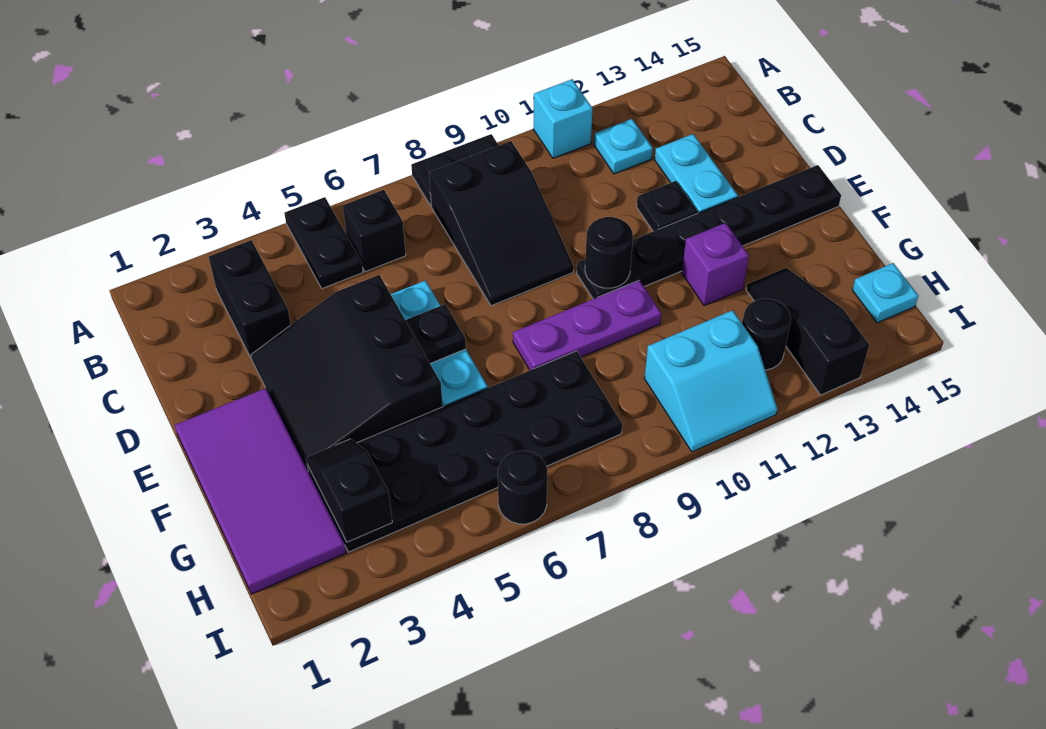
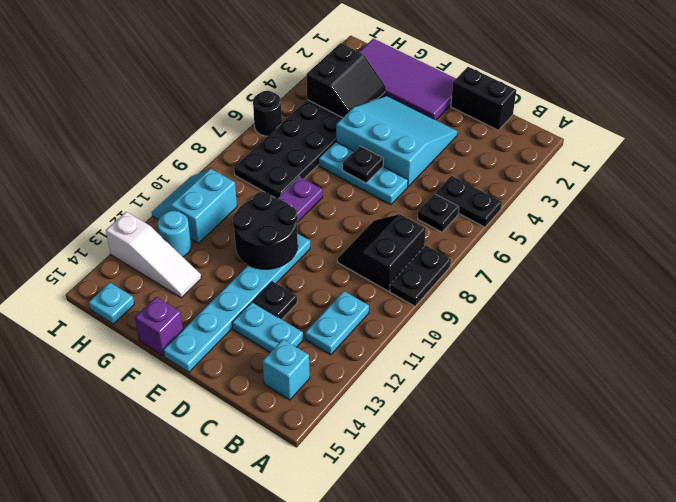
cyan 1x1 brick [534,79,592,158] -> cyan 1x1 brick moved to [263,339,310,400]
black 1x2 brick [209,240,291,358] -> black 1x2 brick moved to [451,67,516,130]
black 1x1 brick [343,190,406,272] -> black 1x1 plate [418,194,459,232]
black 2x3 slope [429,141,574,306] -> black 2x2 slope [338,214,426,291]
cyan 1x1 plate [594,119,653,174] -> cyan 1x2 plate [305,291,369,355]
black 3x3 slope [251,275,443,470] -> cyan 3x3 slope [336,96,458,186]
black 1x6 plate [577,165,841,299] -> cyan 1x6 plate [163,233,310,372]
black 1x1 round brick [585,217,633,288] -> black 2x2 round brick [232,192,298,269]
purple 1x1 brick [682,223,749,306] -> purple 1x1 brick moved to [135,297,183,356]
black 1x2 slope [306,439,392,542] -> black 2x2 slope [306,43,386,118]
black 1x3 slope [746,268,869,395] -> white 1x3 slope [106,212,201,298]
black 1x1 round brick [742,299,791,370] -> cyan 1x1 round brick [158,211,191,257]

